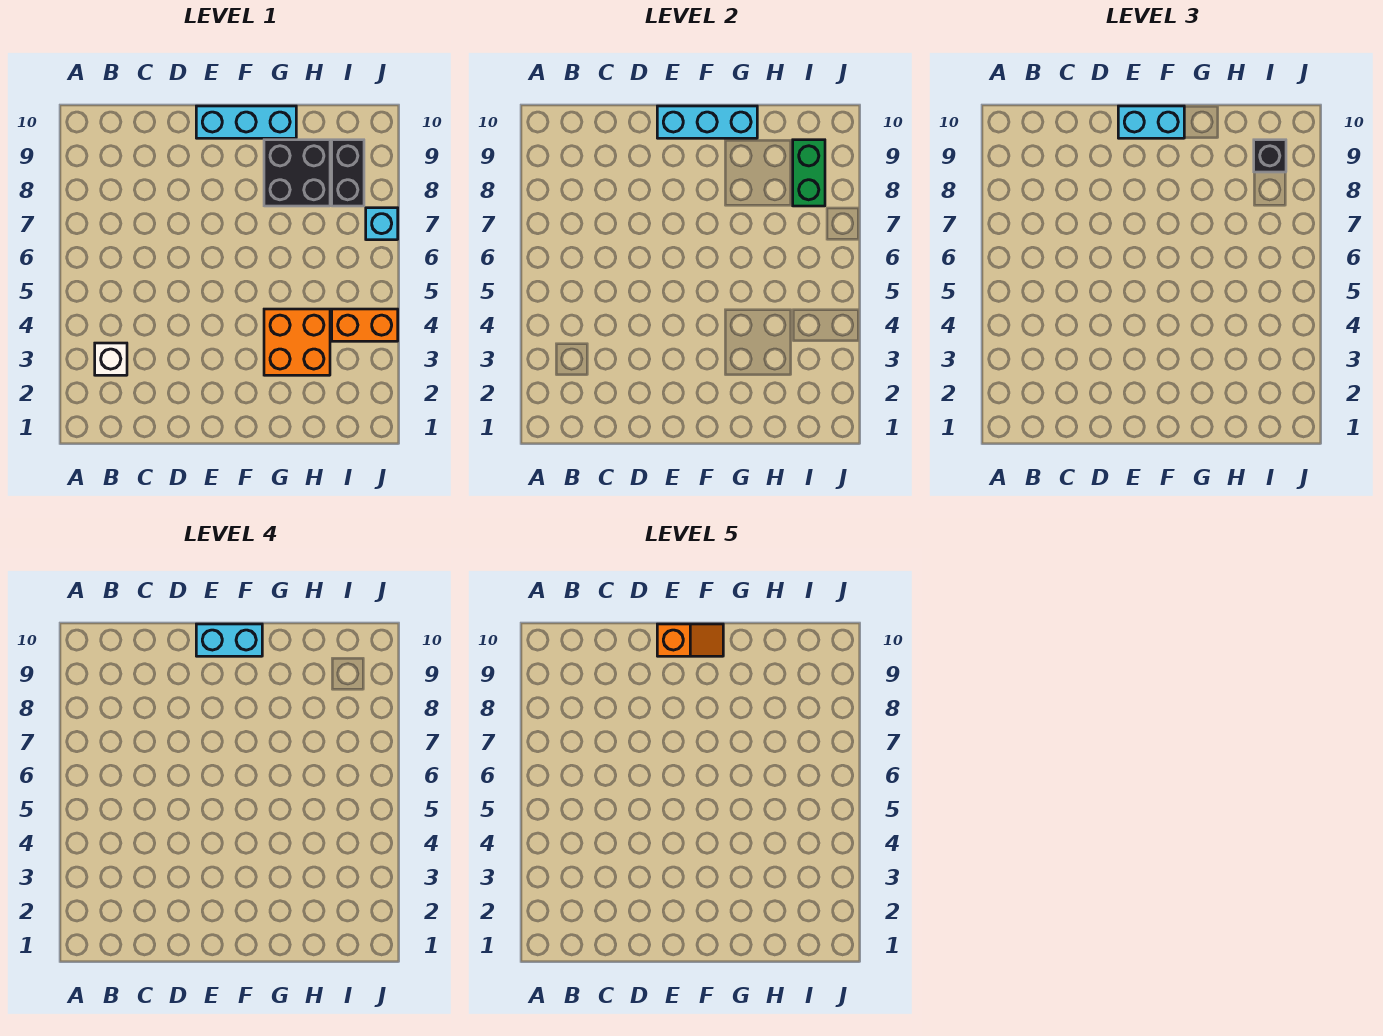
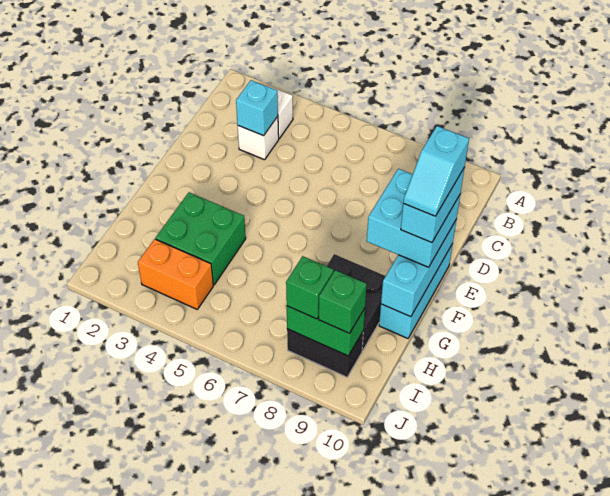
none -> white 1x1 brick [238,116,279,160]
cyan 1x2 brick [1118,106,1184,138] -> cyan 2x2 brick [367,169,460,267]
orange 1x2 slope [657,624,723,656] -> cyan 1x2 slope [403,126,469,216]
orange 2x2 brick [264,309,330,375] -> green 2x2 brick [156,192,246,285]
orange 1x2 brick [332,309,398,341] -> orange 1x2 brick turned to [138,239,213,309]
none -> green 1x1 brick [286,256,334,319]
black 1x1 brick [1254,140,1286,172] -> green 1x1 brick [319,270,367,333]
cyan 1x1 brick [366,208,398,240] -> cyan 1x1 brick moved to [236,80,278,136]

